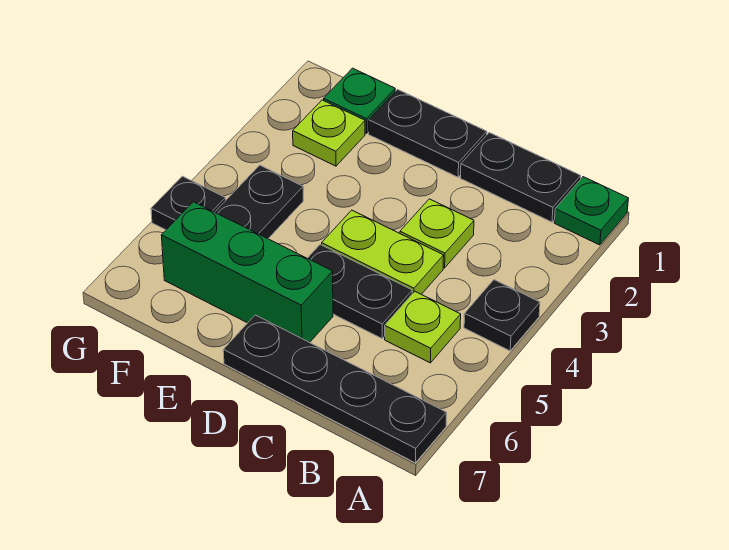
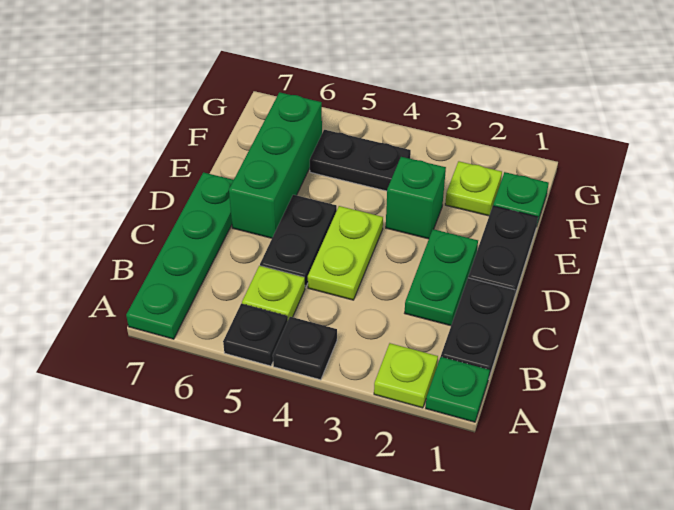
black 1x4 plate [223,315,447,463] -> green 1x4 plate [126,172,233,339]
none -> green 1x2 plate [405,229,478,326]
lime 1x1 plate [400,199,474,268] -> lime 1x1 plate moved to [374,343,438,408]
none -> green 1x1 brick [386,157,446,239]
black 1x1 plate [151,176,226,230] -> black 1x1 plate moved to [223,304,288,366]

